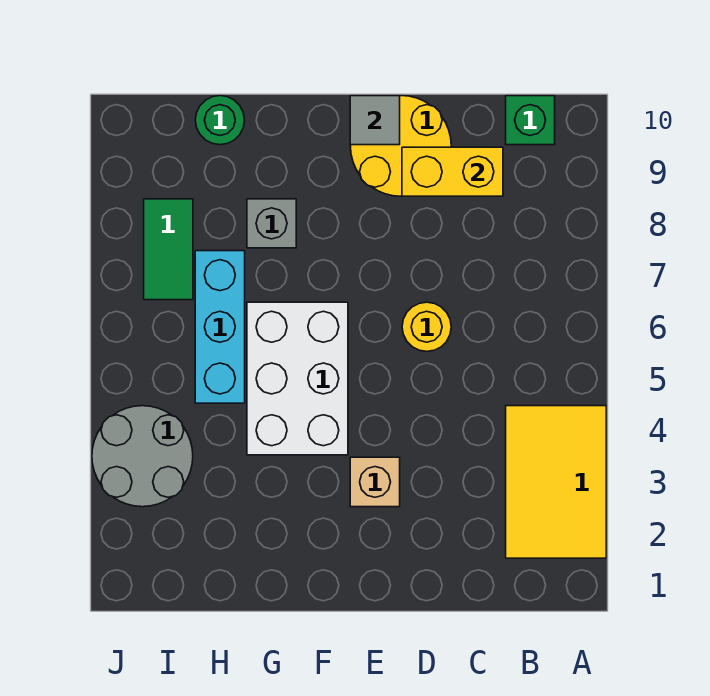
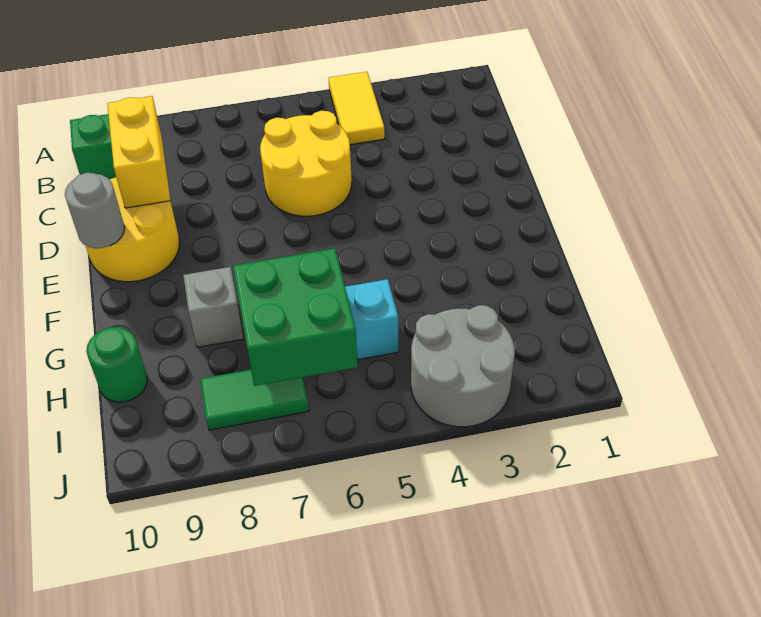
yellow 2x3 tile [506,406,606,558] -> yellow 1x2 tile [329,72,385,145]
yellow 1x1 round brick [402,302,451,351] -> yellow 2x2 round brick [260,111,352,216]
tan 1x1 brick [350,457,400,507] -> none
grey 1x1 tile [350,96,400,145] -> grey 1x1 round brick [65,173,125,248]
white 2x3 brick [247,302,348,455] -> none
none -> green 2x2 brick [233,248,358,386]

